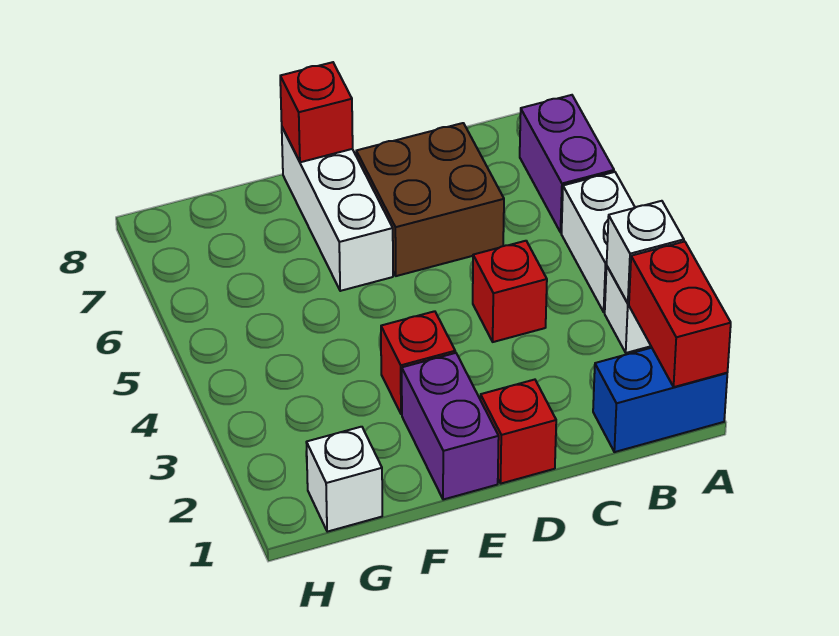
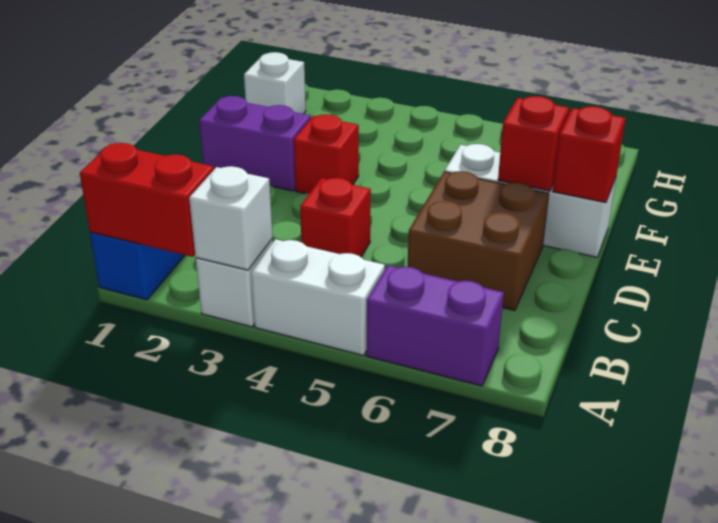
red 1x1 brick [480,380,556,484] -> red 1x1 brick moved to [498,96,569,191]

